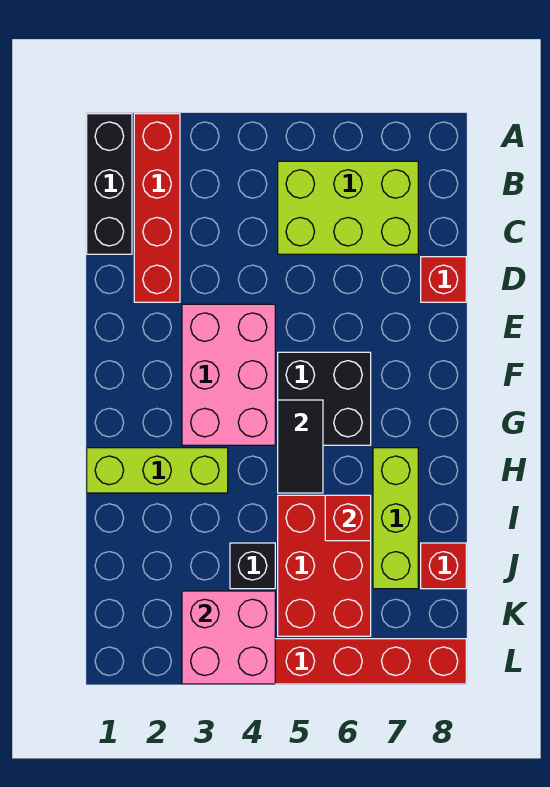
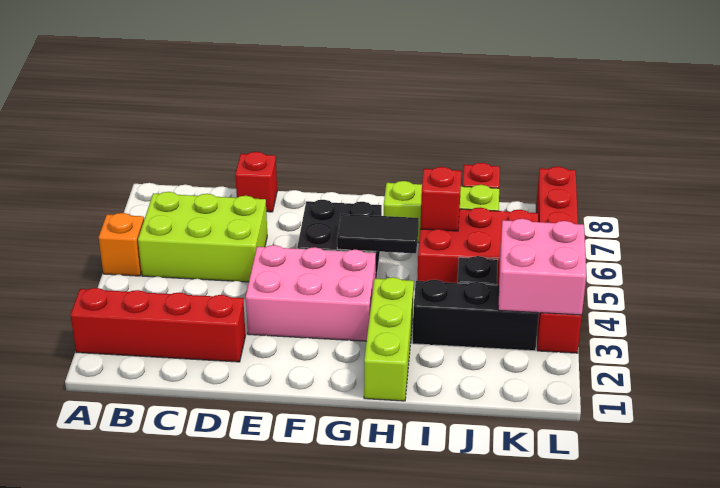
black 1x3 brick [87,114,132,254] -> black 1x3 brick moved to [412,280,539,351]
none -> orange 1x1 brick [99,213,144,276]
lime 2x3 brick [278,161,418,254] -> lime 2x3 brick turned to [138,192,267,282]

